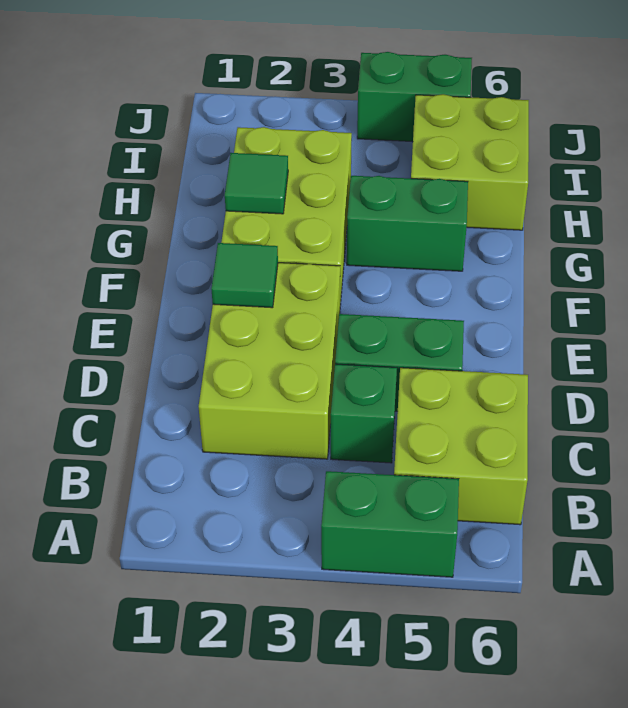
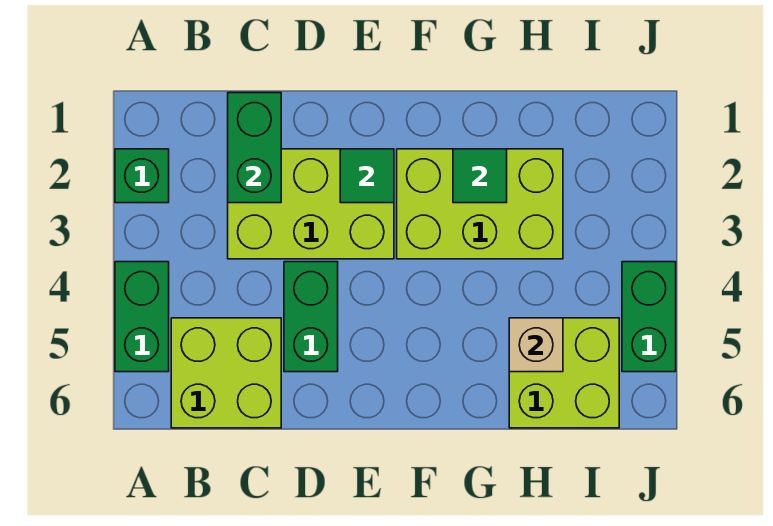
green 1x1 brick [331,364,397,463] -> green 1x1 brick moved to [115,149,169,203]
green 1x2 brick [347,176,468,271] -> green 1x2 brick moved to [228,93,281,203]
none -> tan 1x1 brick [509,318,563,372]

